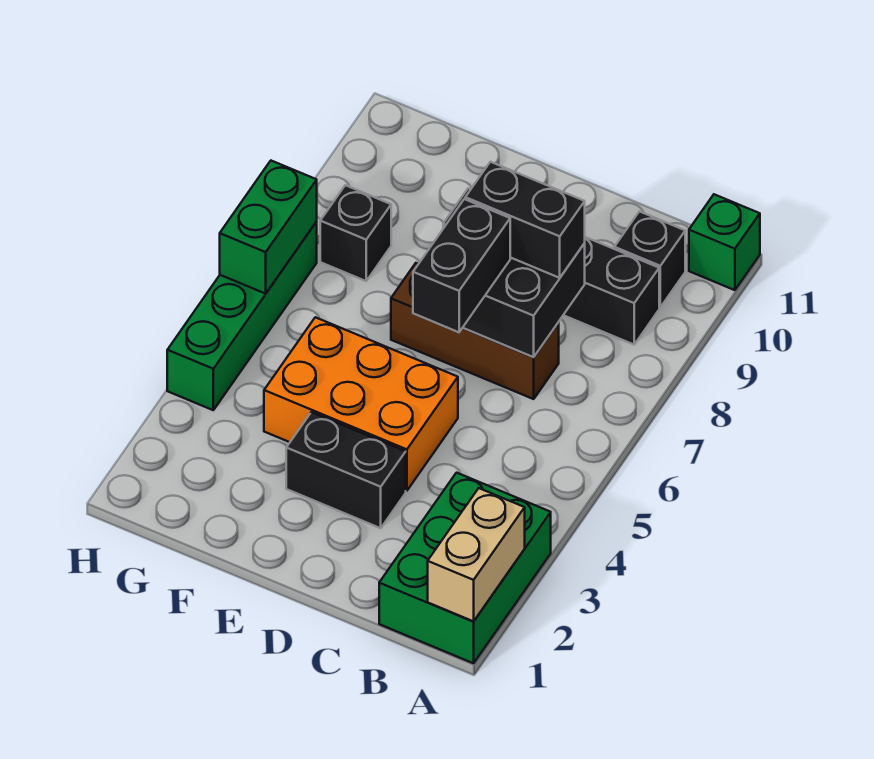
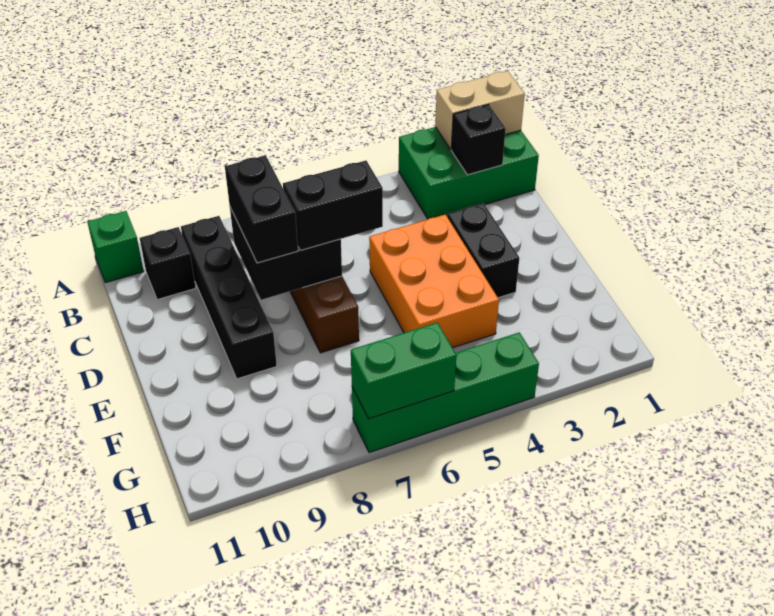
black 1x1 brick [320,185,391,281] -> black 1x1 brick moved to [451,104,506,175]

